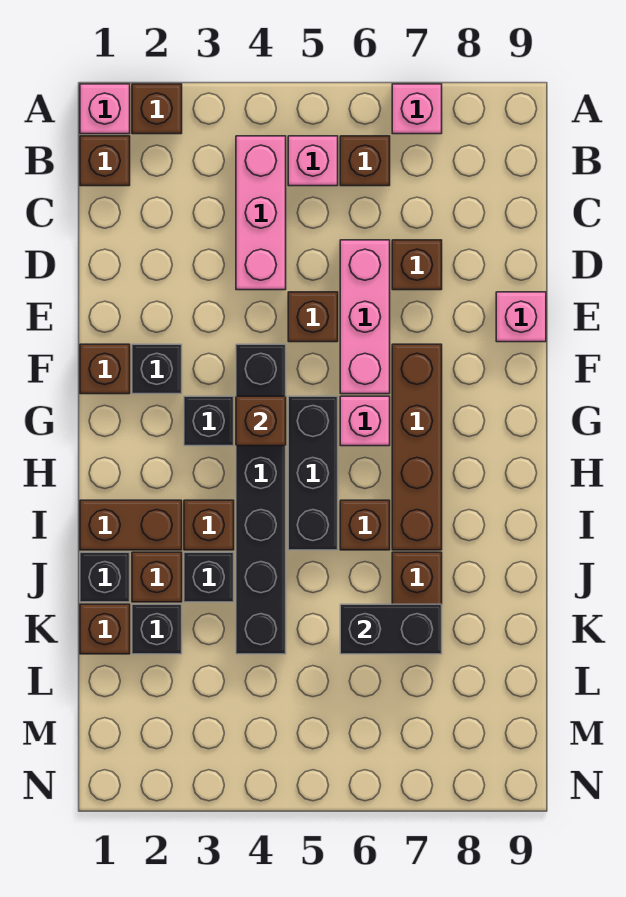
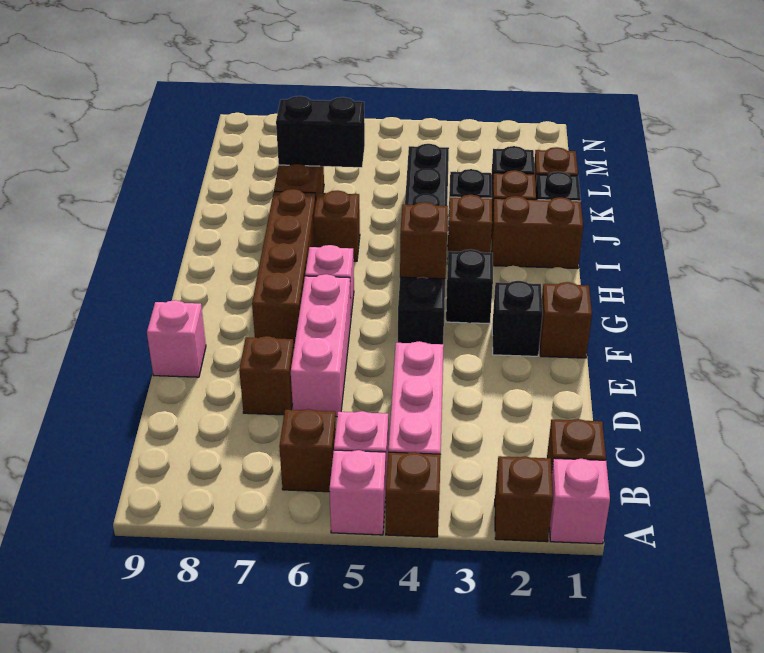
pink 1x1 brick [392,84,442,134] -> pink 1x1 brick moved to [329,450,386,535]
brown 1x1 brick [288,292,338,342] -> brown 1x1 brick moved to [386,452,441,537]
black 1x3 brick [288,396,338,550] -> none

